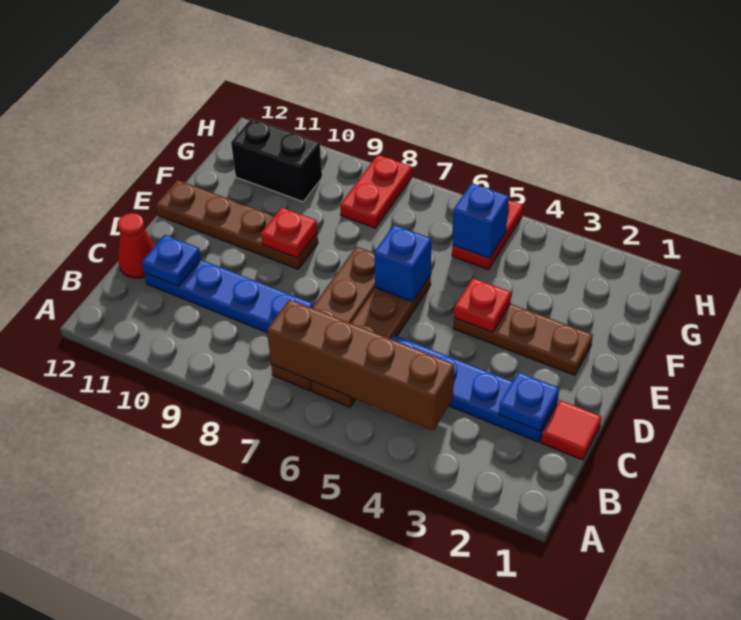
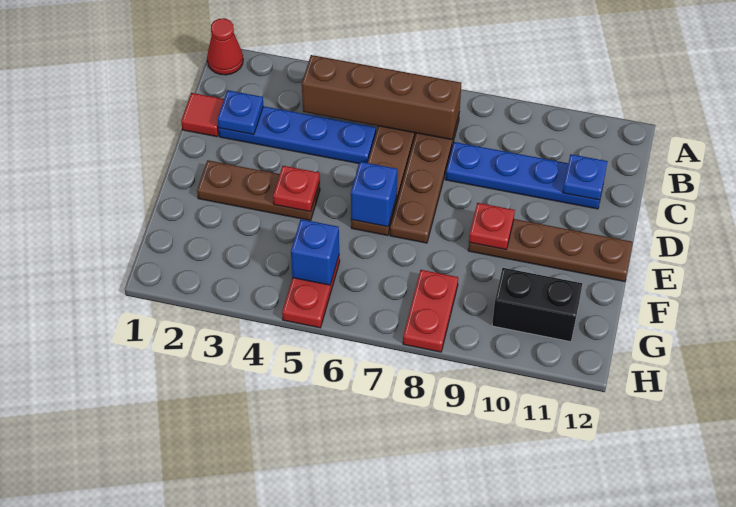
red 1x1 cone [118,213,155,278] -> red 1x1 cone moved to [207,18,243,75]

